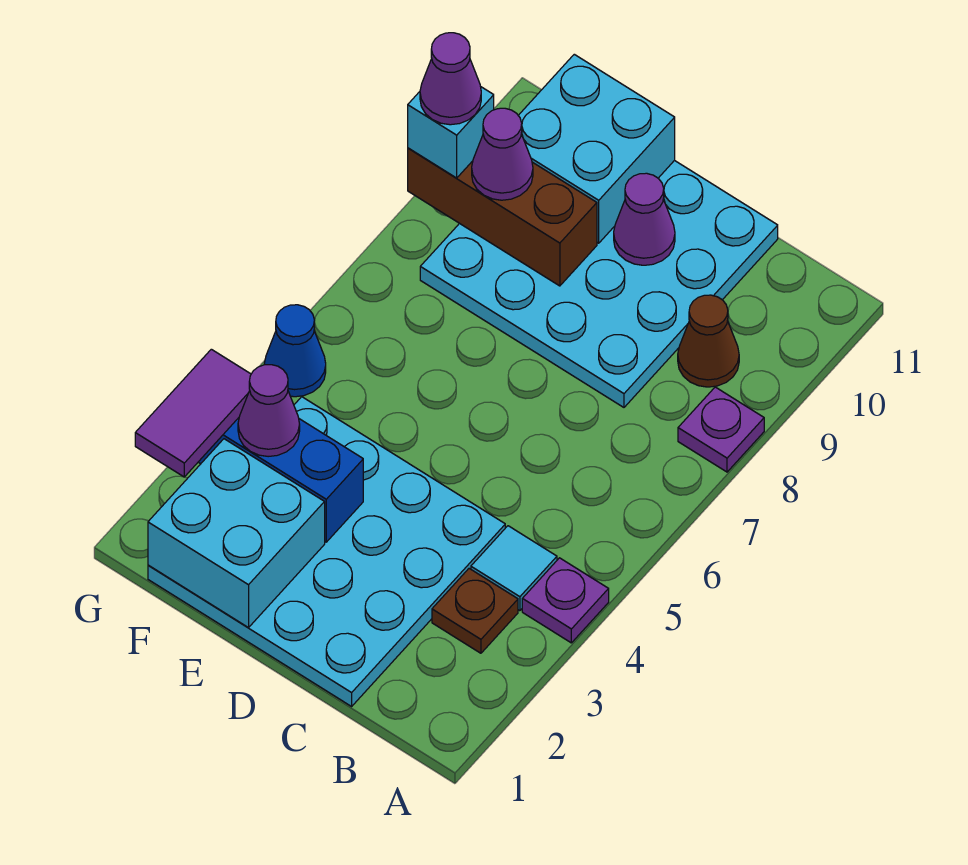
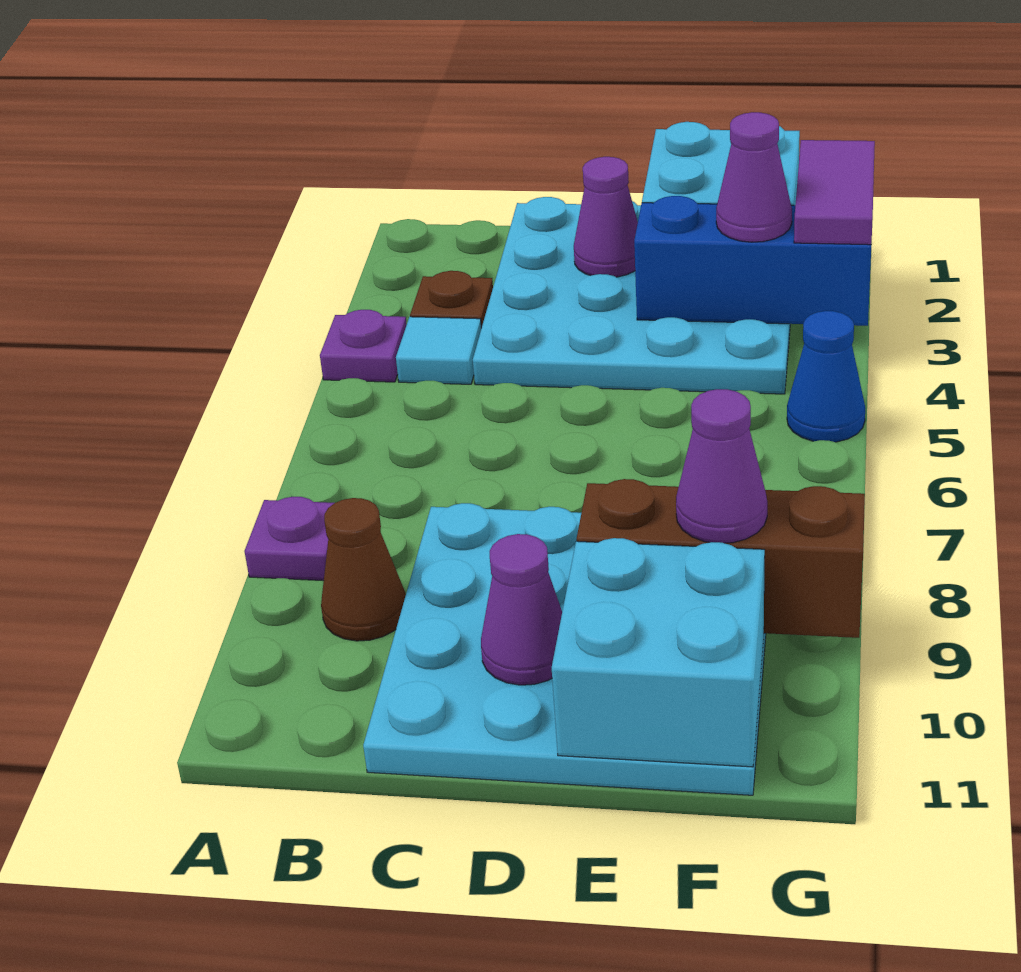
cyan 1x1 brick [408,87,494,178] -> none
purple 1x1 cone [420,33,481,125] -> purple 1x1 cone moved to [574,157,638,277]

